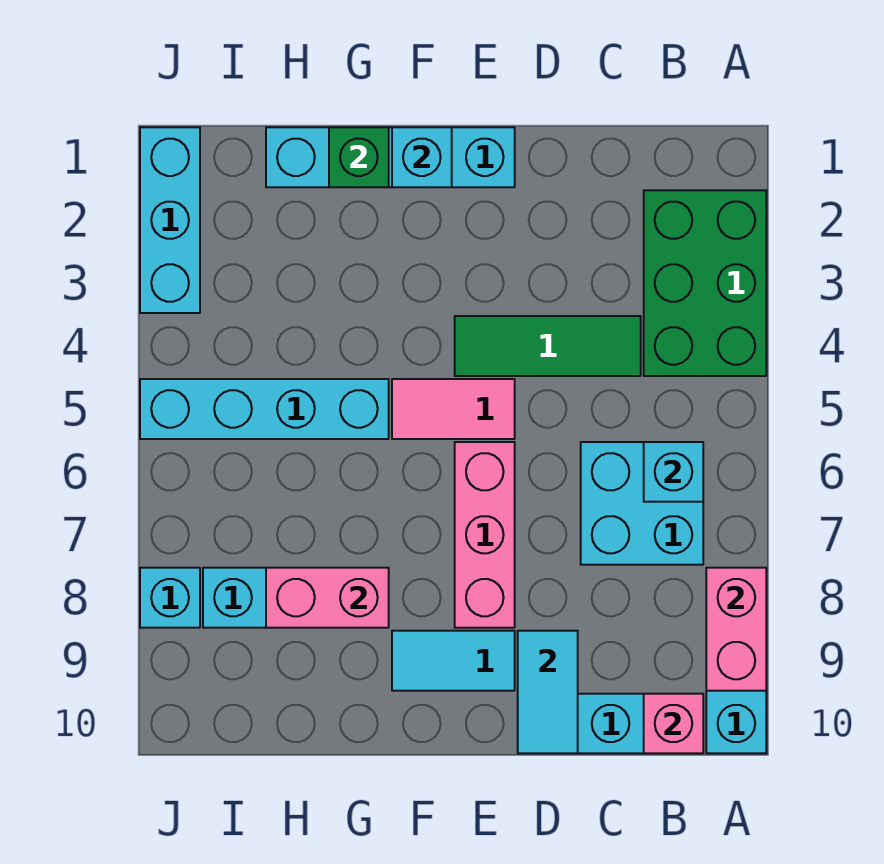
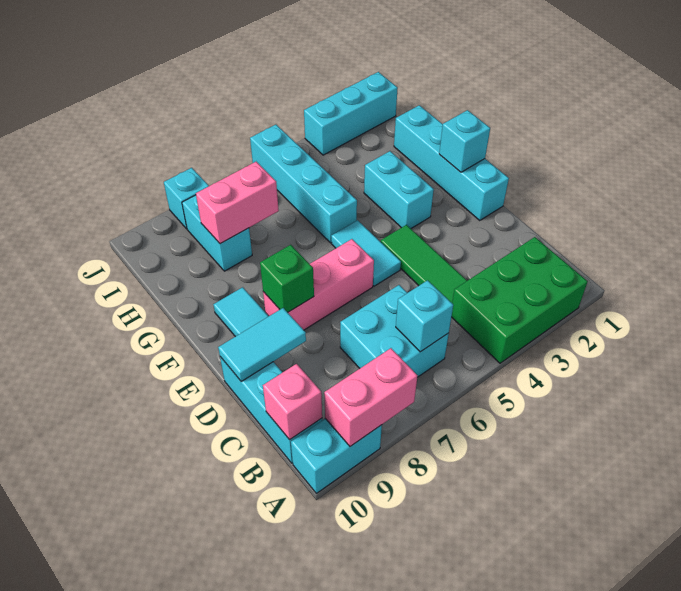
pink 1x2 tile [392,379,515,439] -> cyan 1x2 tile [331,220,401,286]
none -> cyan 1x2 brick [364,151,434,228]
green 1x1 brick [329,127,389,187] -> green 1x1 brick moved to [260,245,314,312]
pink 1x2 brick [266,568,389,628] -> pink 1x2 brick turned to [196,162,279,244]

